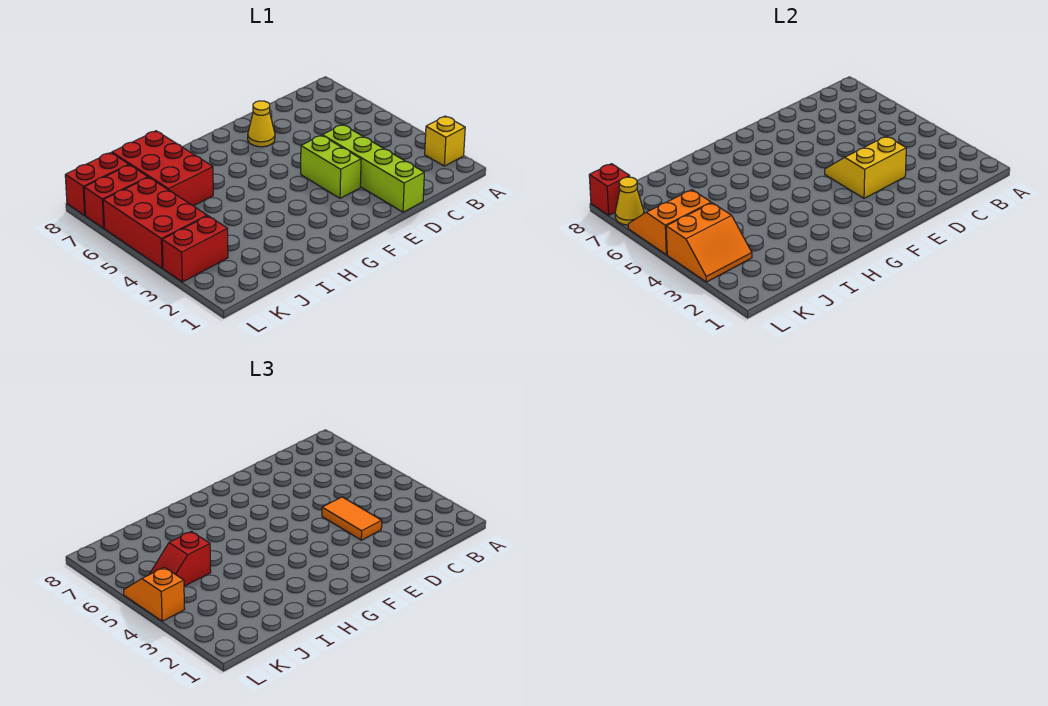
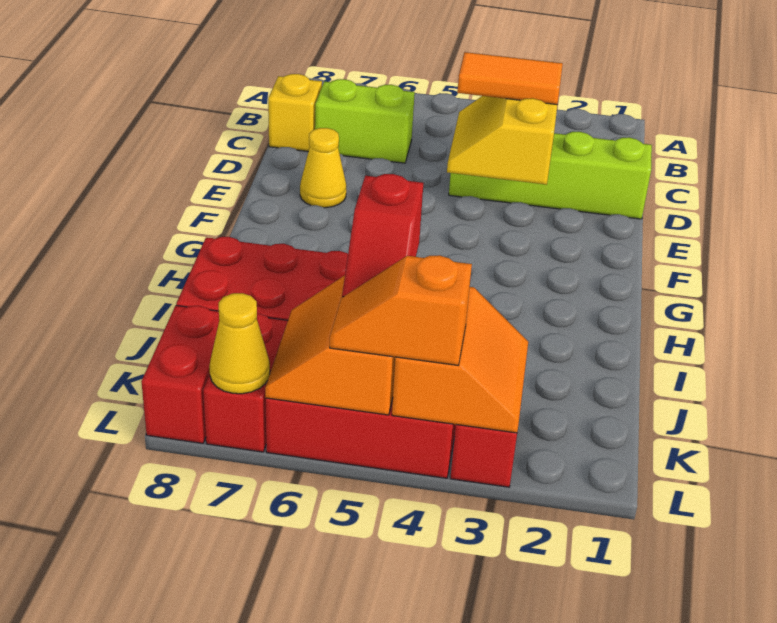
yellow 1x1 brick [425,116,465,166] -> yellow 1x1 brick moved to [268,74,322,151]
lime 1x2 brick [301,135,361,198] -> lime 1x2 brick moved to [315,79,415,163]
red 1x1 brick [589,164,630,215] -> none

